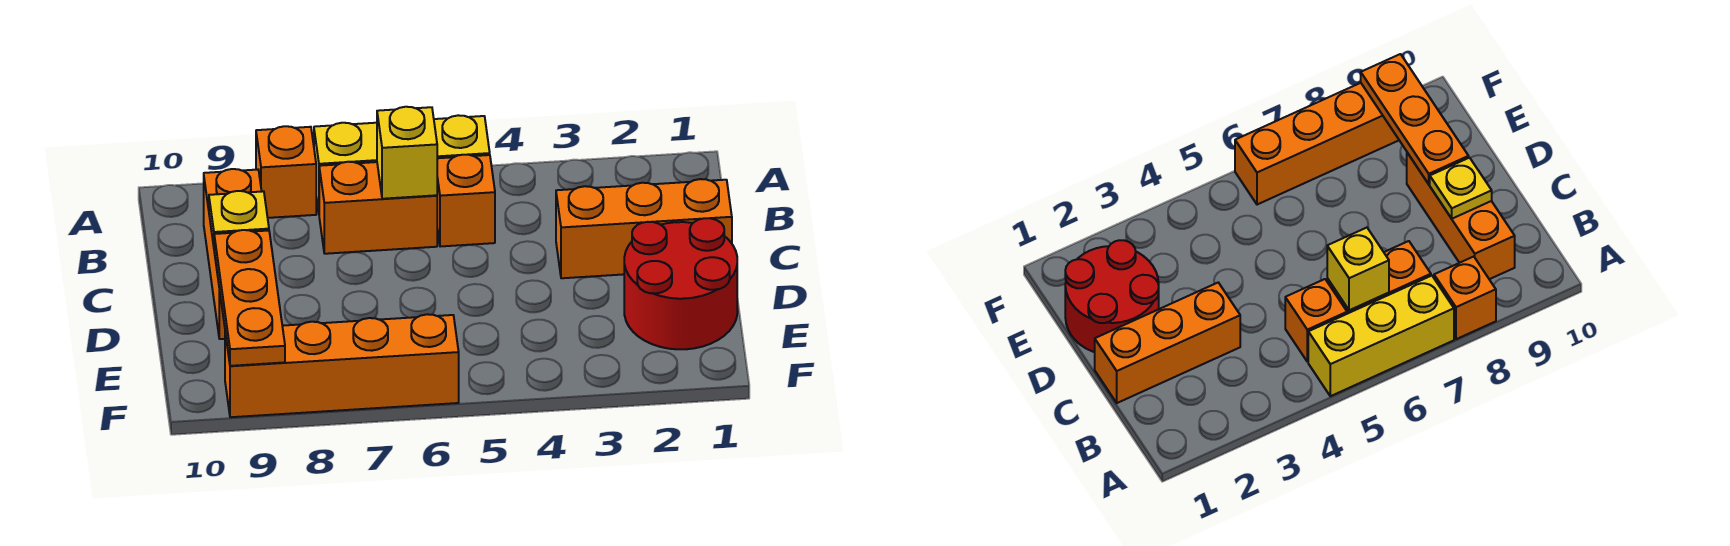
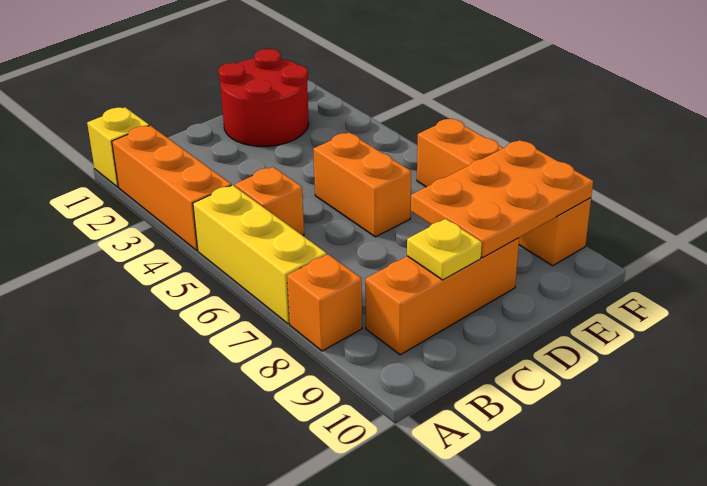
orange 1x2 brick [319,162,437,254] -> orange 1x2 brick moved to [313,132,411,237]
yellow 1x1 brick [377,107,437,199] -> yellow 1x1 brick moved to [87,107,149,187]
orange 1x3 brick [556,179,732,278] -> orange 1x3 brick moved to [112,126,231,250]
orange 1x3 plate [214,230,285,366] -> orange 2x3 plate [411,140,593,258]

